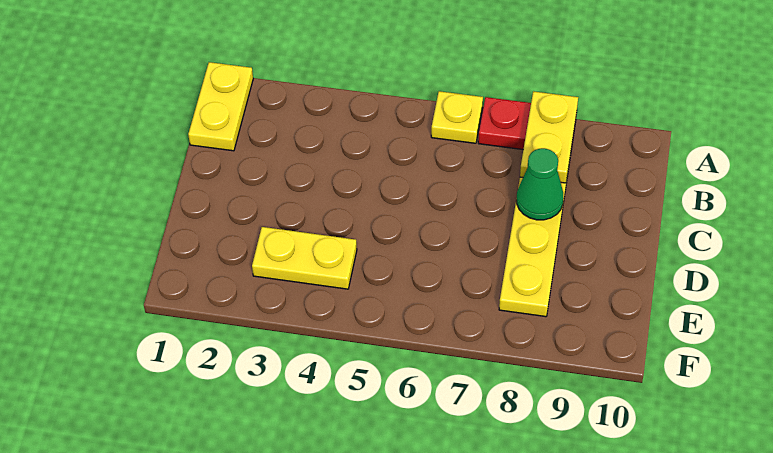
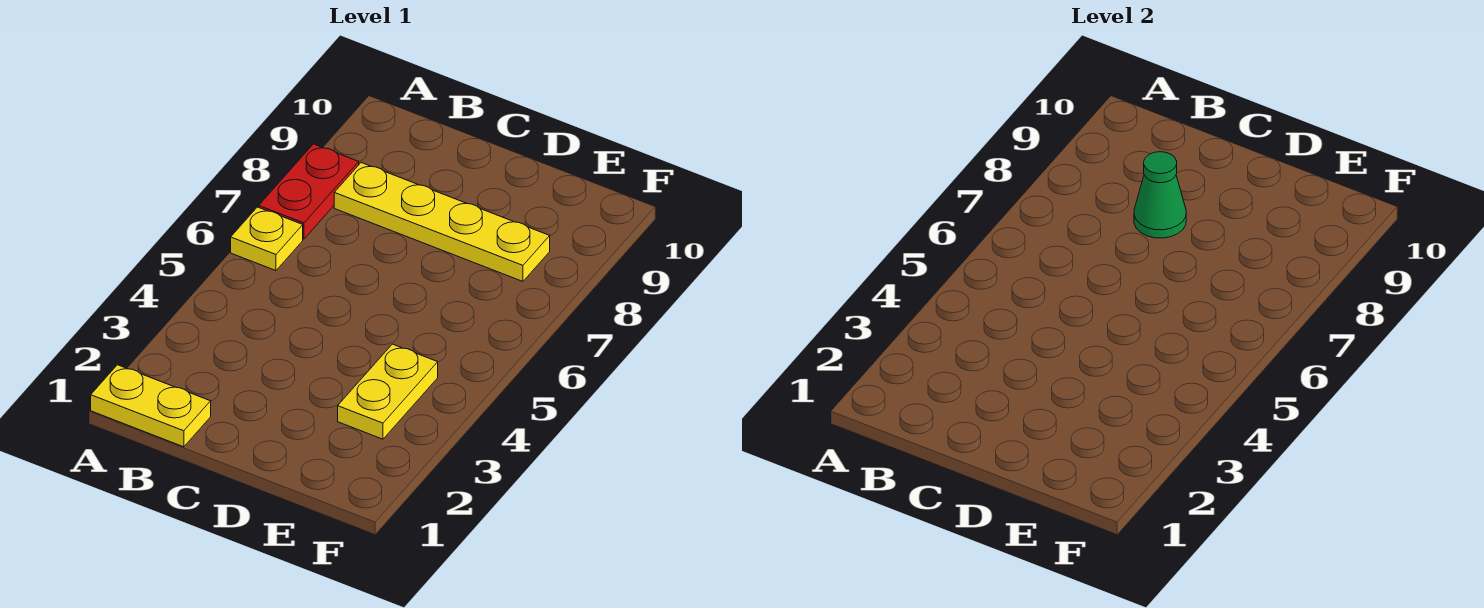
yellow 1x2 plate [520,91,578,183] -> none

